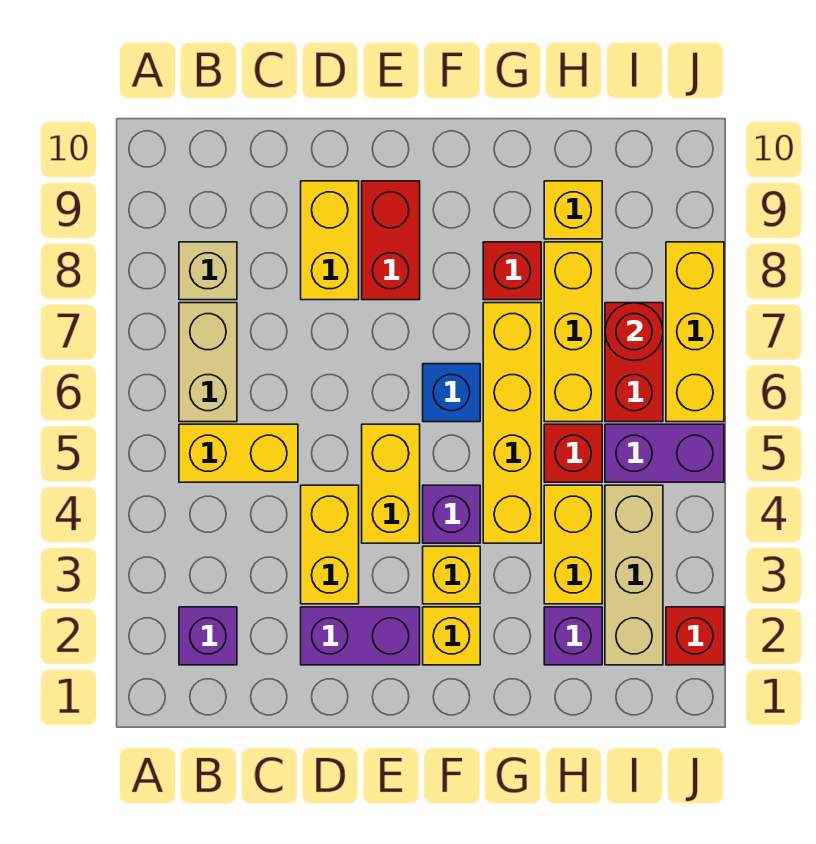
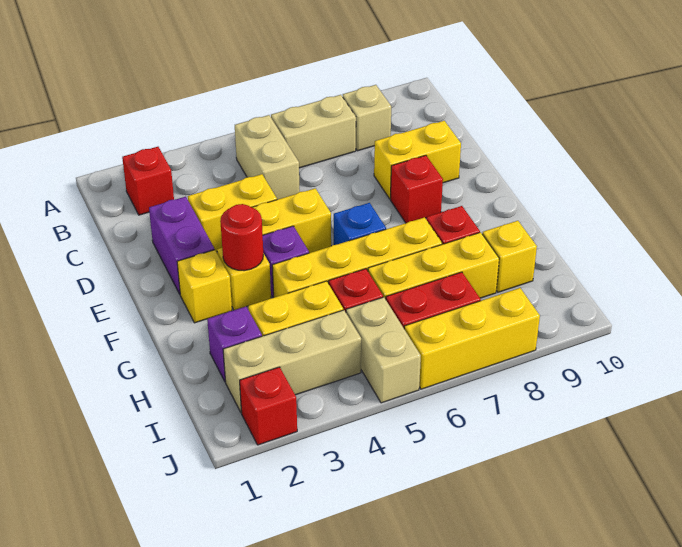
purple 1x1 brick [179,607,237,665] -> red 1x1 brick [122,147,174,215]
yellow 1x2 brick [179,424,298,482] -> tan 1x2 brick [235,115,300,200]
red 1x2 brick [362,181,420,300] -> red 1x1 brick [390,155,443,223]
purple 1x2 brick [605,424,724,482] -> tan 1x2 brick [346,297,421,403]
red 1x1 round brick [605,303,663,361] -> red 1x1 round brick moved to [220,204,263,271]

